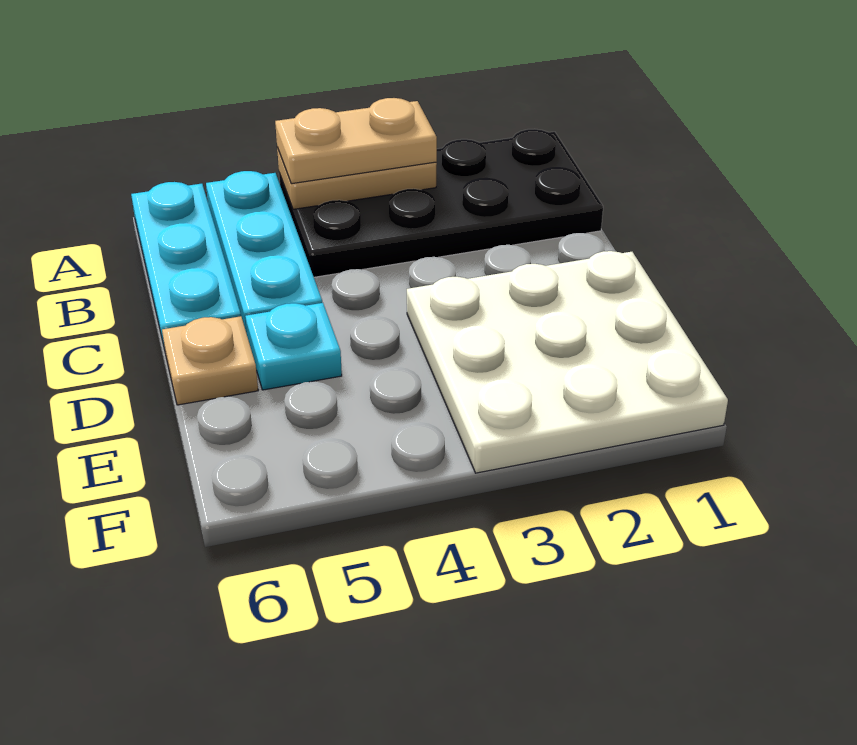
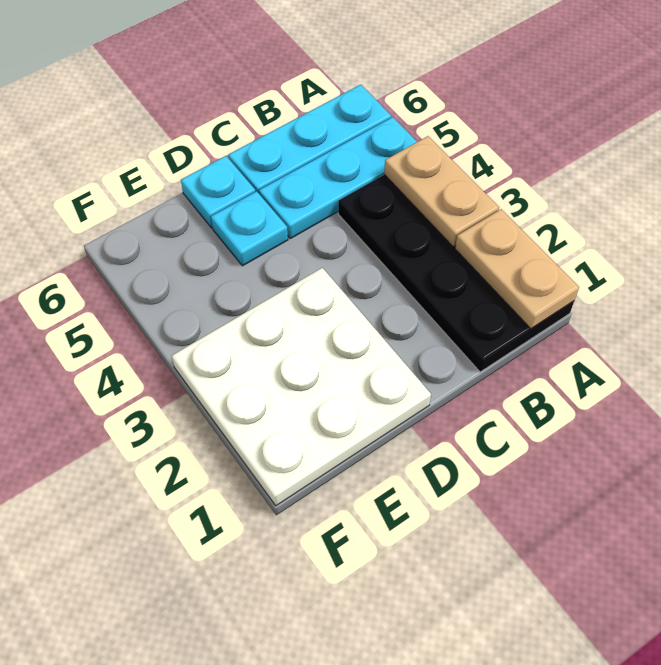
tan 1x2 plate [275,98,437,184] -> tan 1x2 plate moved to [455,209,579,329]
tan 1x1 plate [162,316,258,405] -> cyan 1x1 plate [181,156,255,228]

